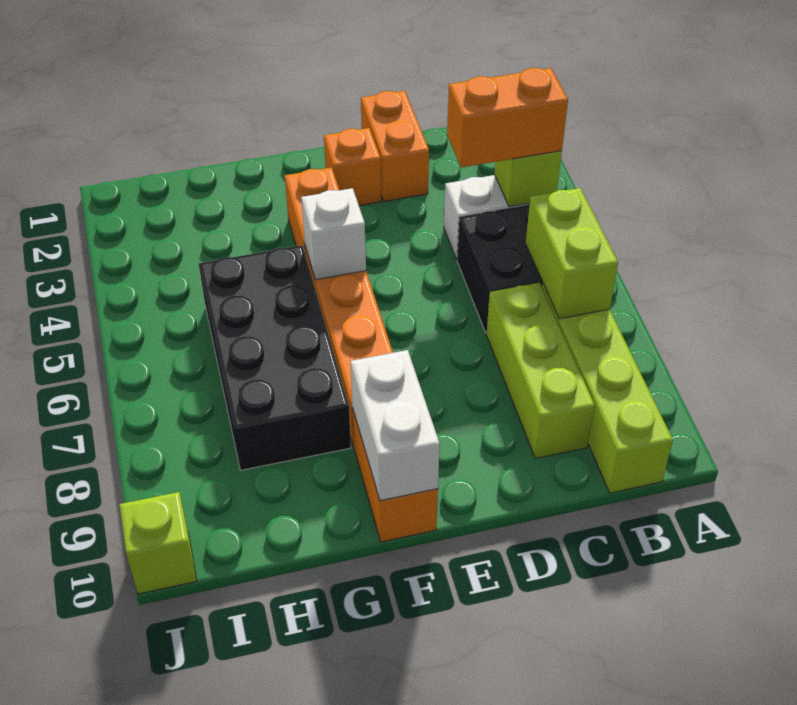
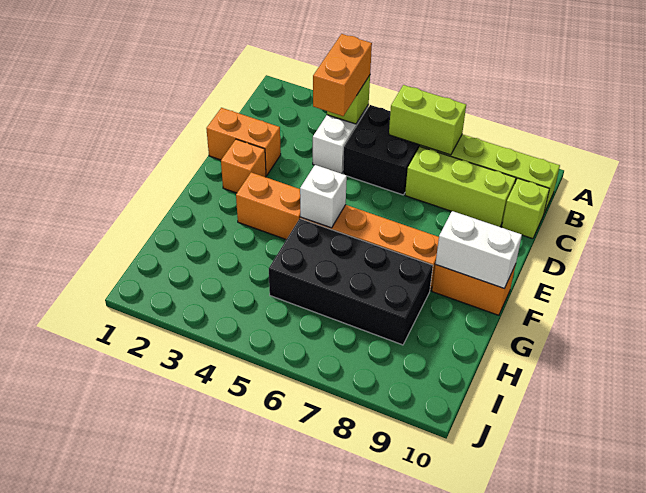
lime 1x1 brick [119,492,197,594] -> lime 1x1 brick moved to [502,178,549,239]

